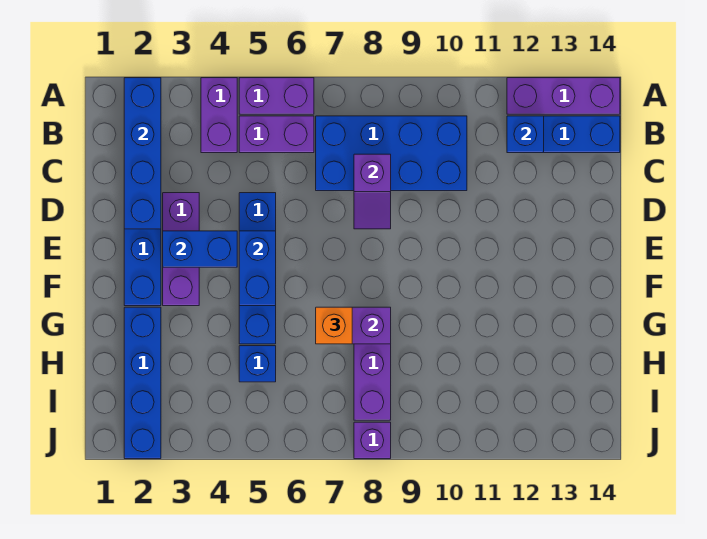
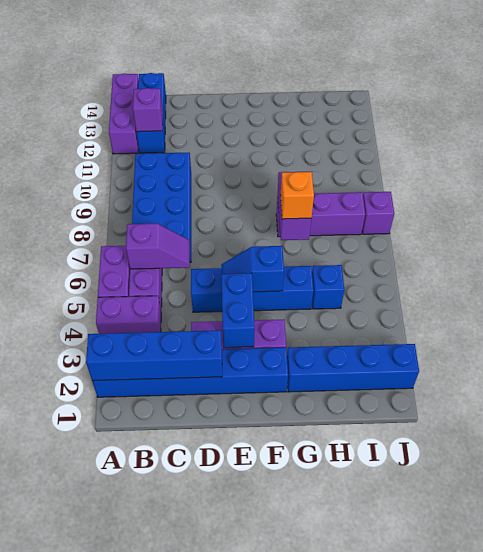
blue 1x1 brick [507,116,544,153] -> purple 1x1 brick [133,88,163,132]
purple 1x2 slope [354,154,391,229] -> purple 1x2 slope moved to [126,224,190,269]
blue 1x2 brick [239,231,276,306] -> blue 1x2 slope [221,246,284,292]

